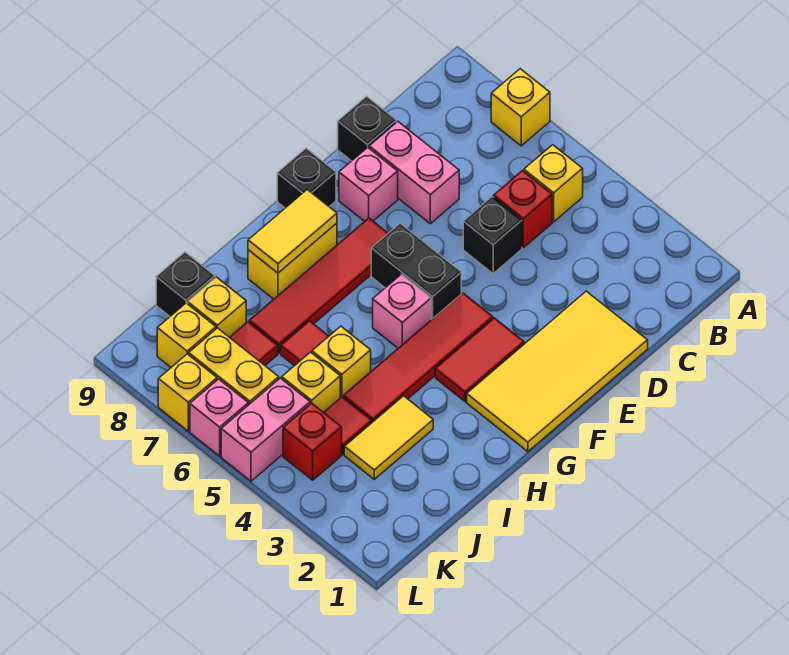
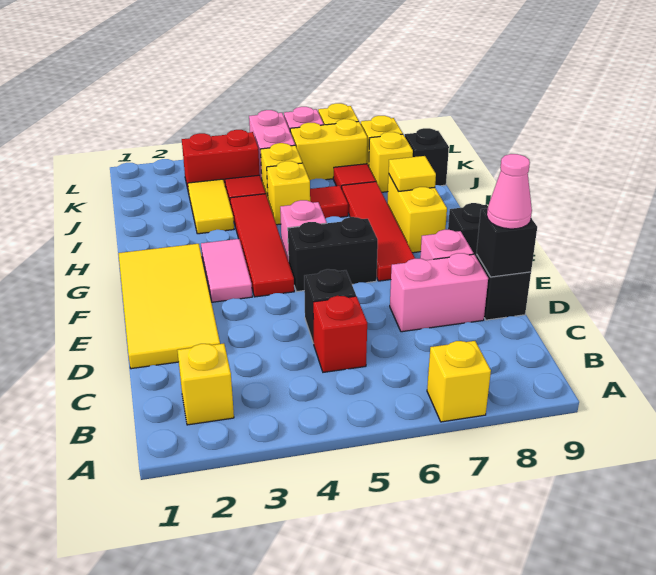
yellow 1x1 brick [524,145,583,222] -> yellow 1x1 brick moved to [177,343,234,425]
none -> black 1x1 brick [476,208,537,277]
none -> pink 1x1 cone [487,154,532,229]
red 1x2 tile [435,318,524,402] -> pink 1x2 tile [201,239,252,302]
yellow 1x2 tile [248,190,337,273] -> yellow 1x1 tile [389,156,436,191]
red 1x1 brick [283,403,342,480] -> red 1x2 brick [182,130,260,193]

